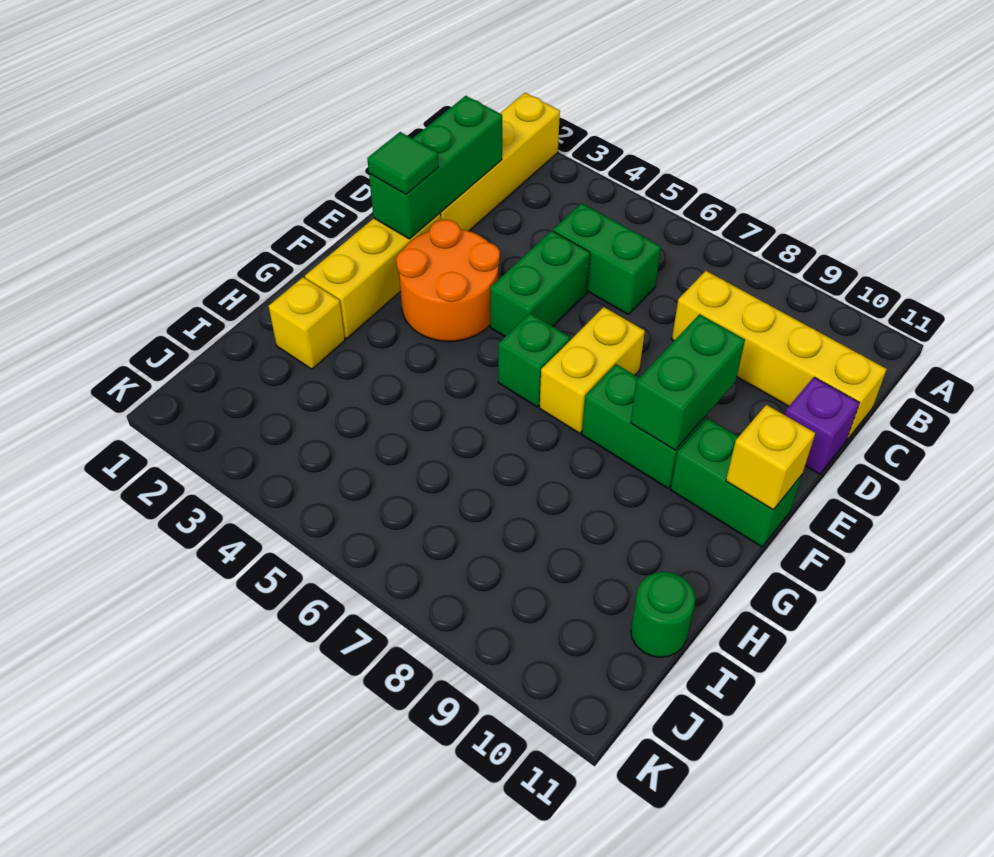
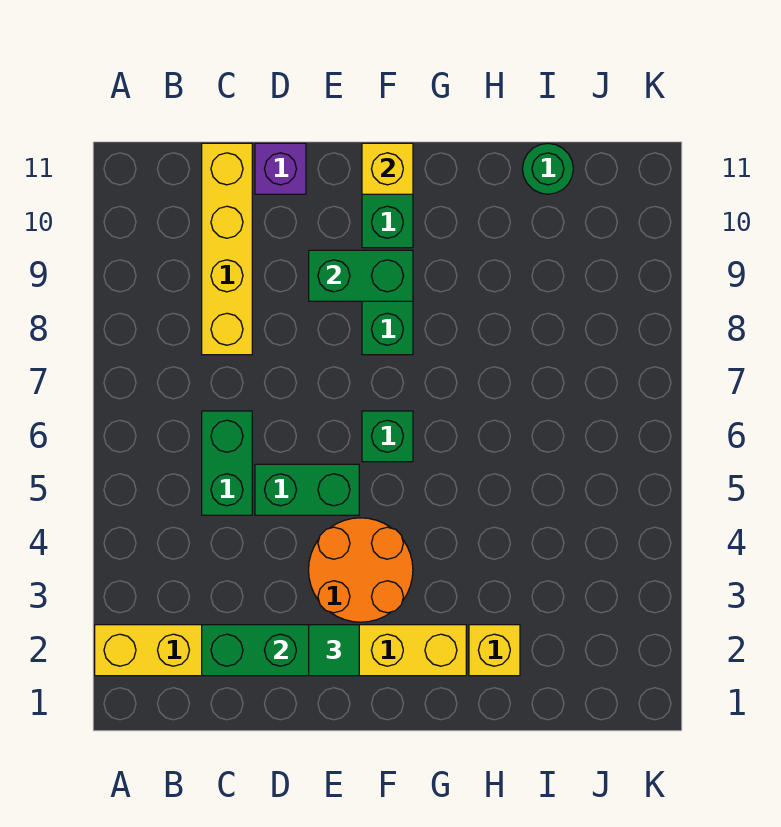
yellow 1x2 brick [540,307,645,433] -> none

